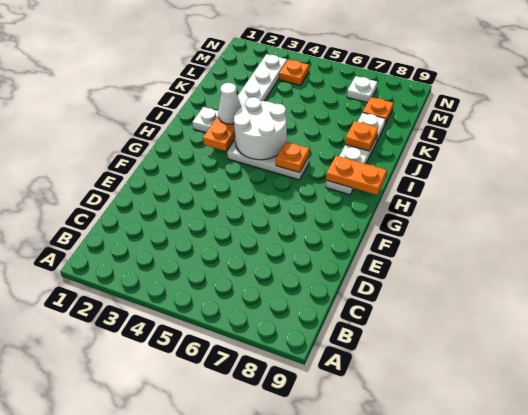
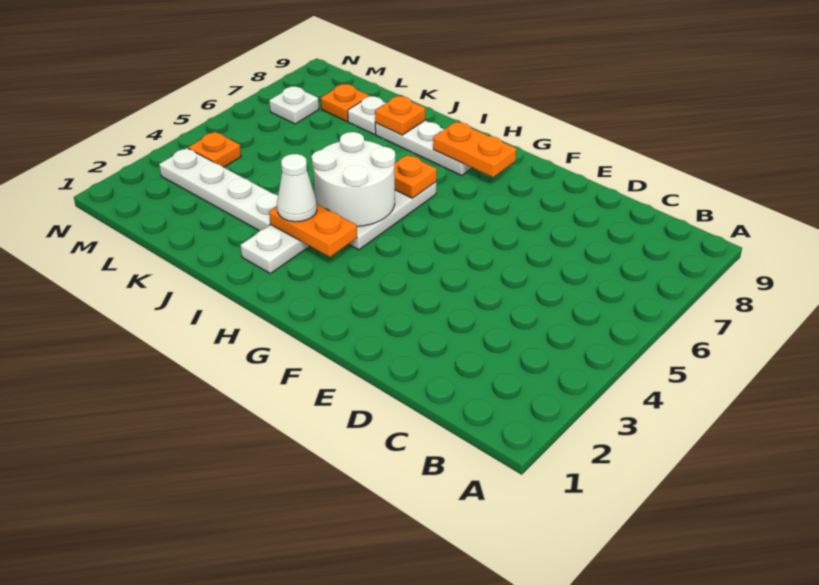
orange 1x2 plate [326,156,387,195] -> orange 1x2 plate turned to [433,122,516,177]

